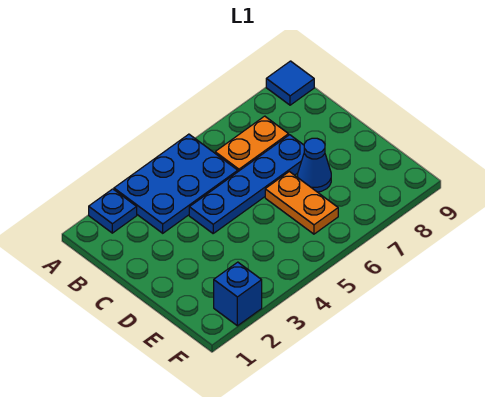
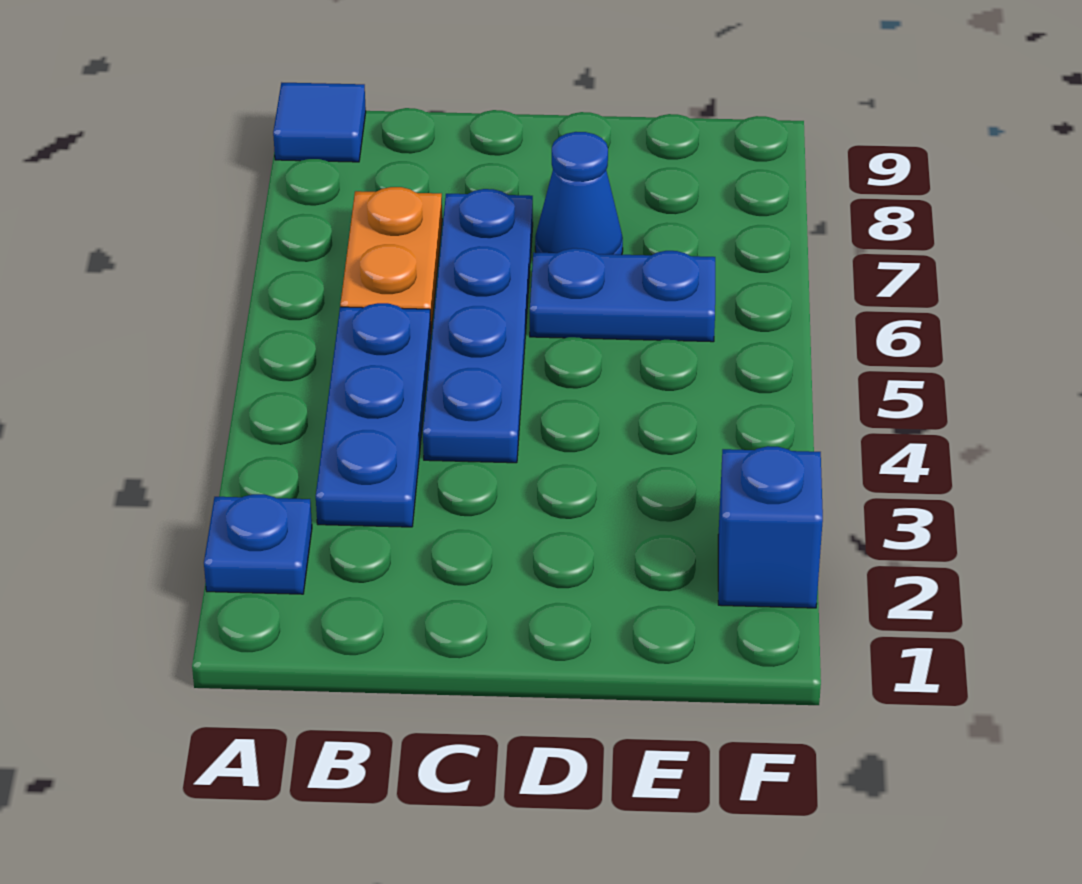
blue 2x3 plate [114,134,238,233] -> blue 1x3 plate [316,303,431,527]
orange 1x2 plate [265,172,338,234] -> blue 1x2 plate [530,248,715,342]

